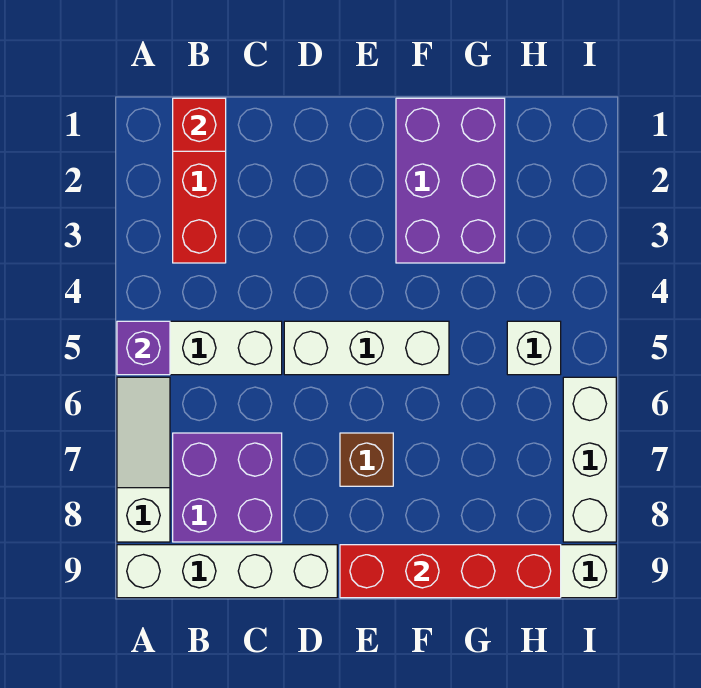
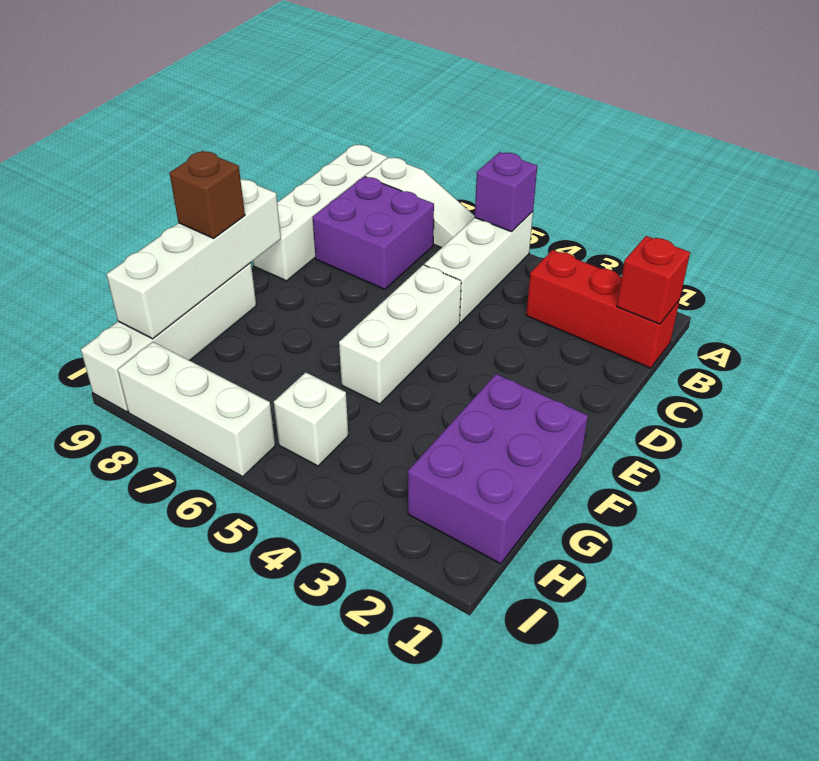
brown 1x1 brick [340,433,393,486] -> brown 1x1 brick moved to [170,151,245,238]
red 1x4 brick [340,545,561,598] -> white 1x4 brick [107,179,281,339]
purple 2x3 brick [396,98,505,263] -> purple 2x3 brick turned to [408,374,588,564]

